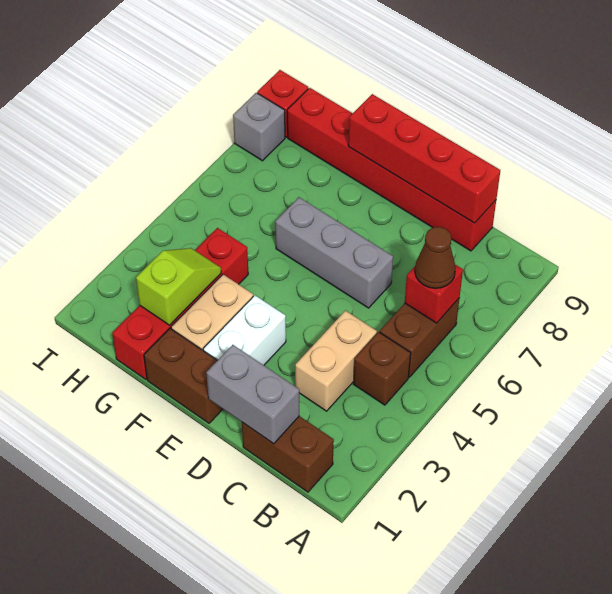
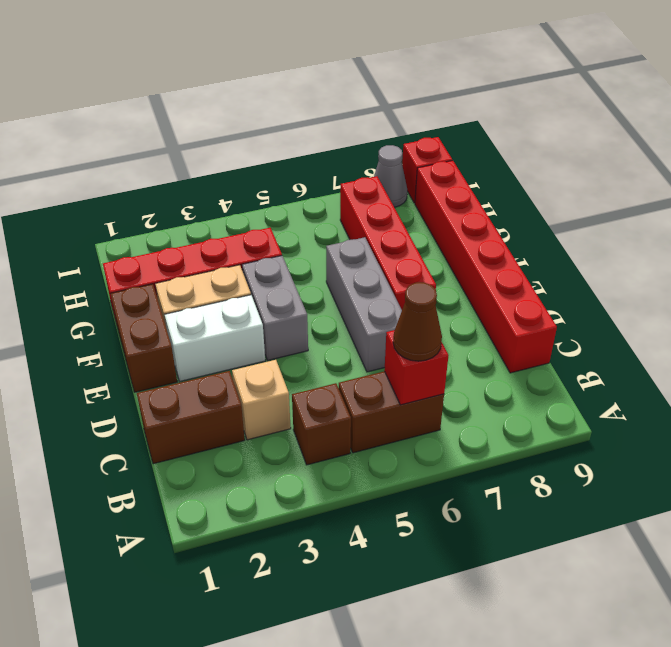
brown 1x2 brick [242,416,334,492] -> brown 1x2 brick turned to [137,371,245,464]
grey 1x2 brick [206,345,299,444] -> grey 1x2 brick moved to [242,256,308,360]
tan 1x2 brick [295,311,377,411] -> tan 1x1 brick [232,360,291,440]
red 1x4 brick [348,94,500,223] -> red 1x4 brick moved to [340,176,436,309]
lime 1x2 slope [136,248,221,325] -> none
grey 1x1 brick [233,93,285,161] -> grey 1x1 cone [374,145,407,207]

